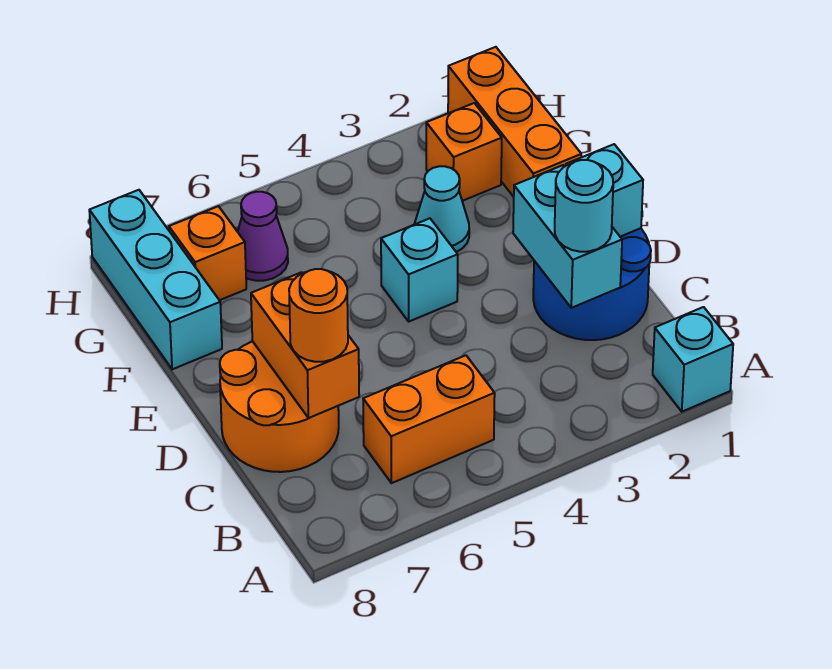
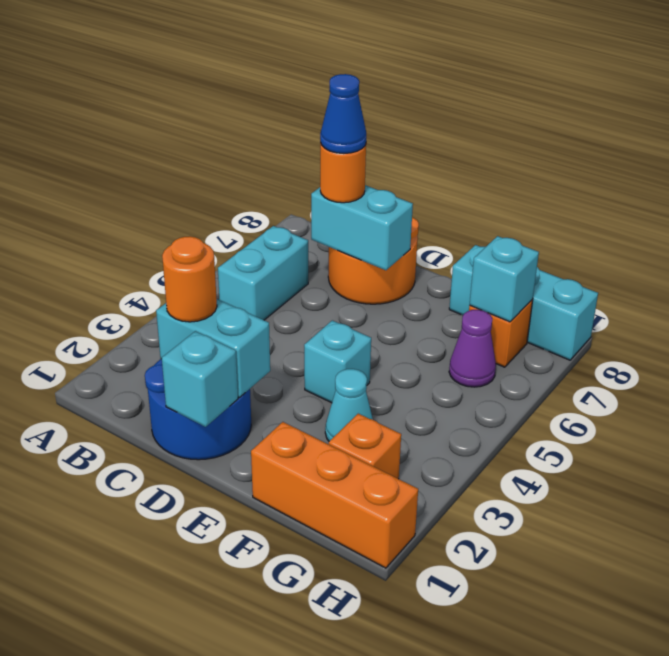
cyan 1x1 brick [653,307,733,412] -> cyan 1x1 brick moved to [470,236,539,322]
orange 1x2 brick [363,355,495,483] -> cyan 1x2 brick [218,226,308,320]
cyan 1x1 round brick [555,160,613,252] -> orange 1x1 round brick [162,236,217,322]
orange 1x2 brick [251,272,359,418] -> cyan 1x2 brick [311,185,413,270]
none -> blue 1x1 cone [320,74,366,154]

